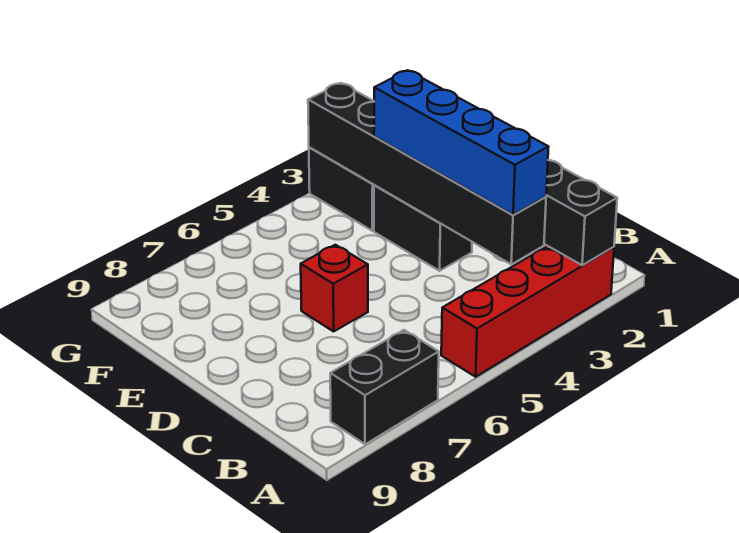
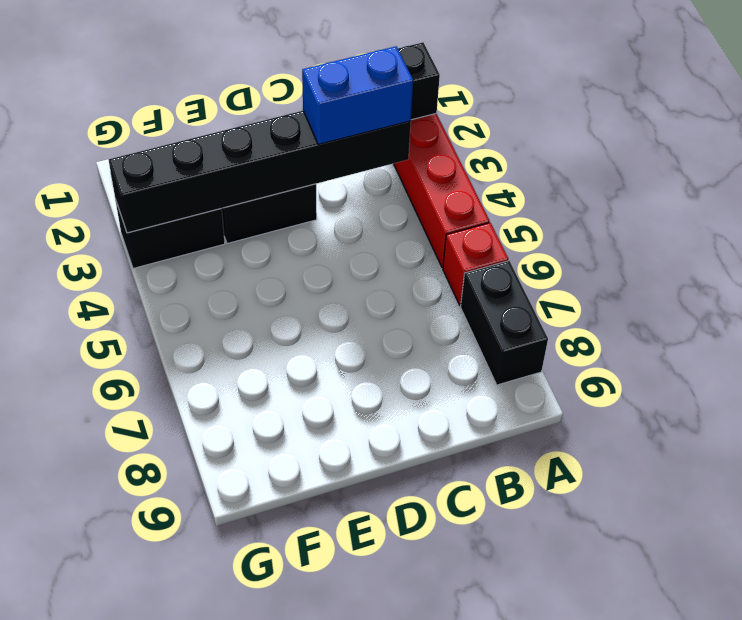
blue 1x4 brick [374,70,548,215] -> blue 1x2 brick [302,46,413,145]
red 1x1 brick [301,245,368,331] -> red 1x1 brick moved to [443,223,508,305]

